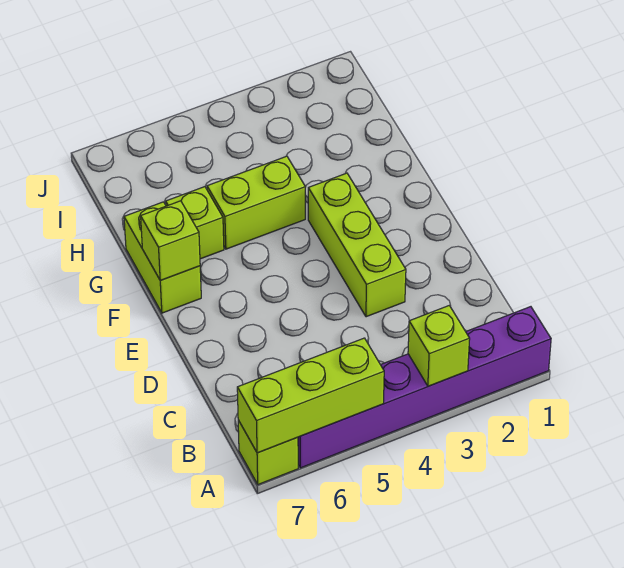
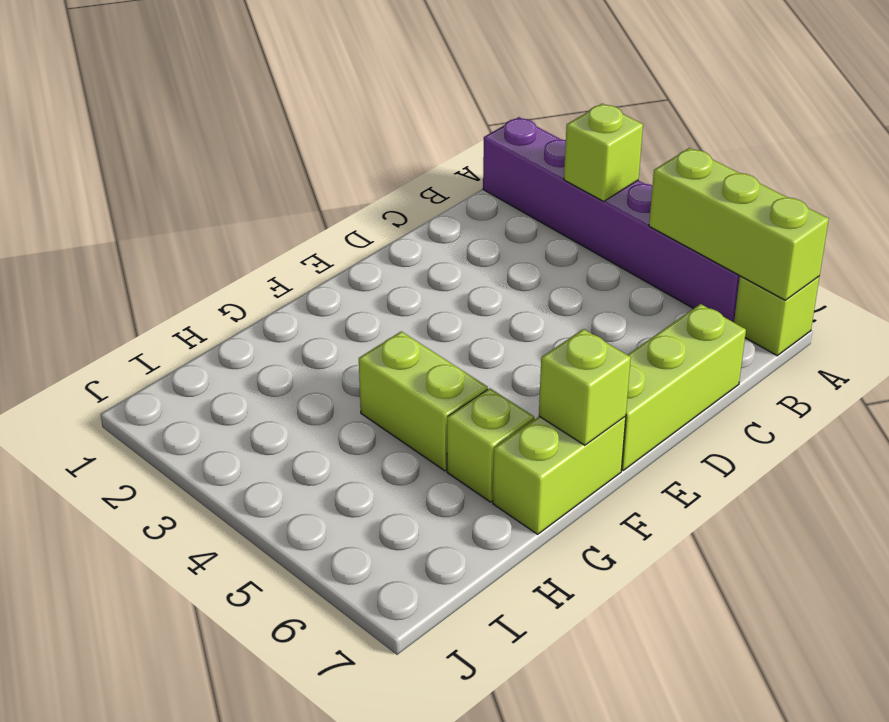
lime 1x3 brick [308,173,406,317] -> lime 1x3 brick moved to [621,304,746,470]

